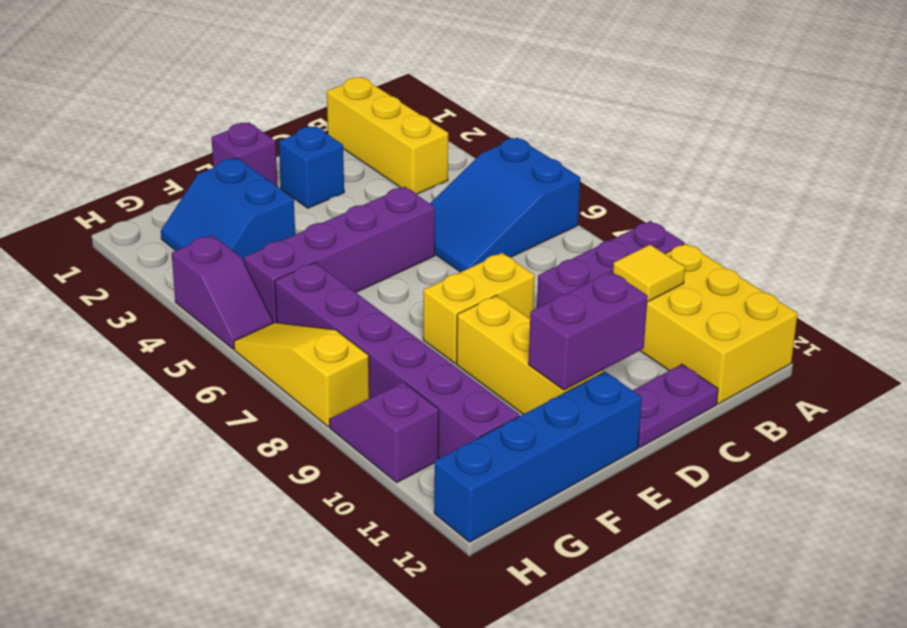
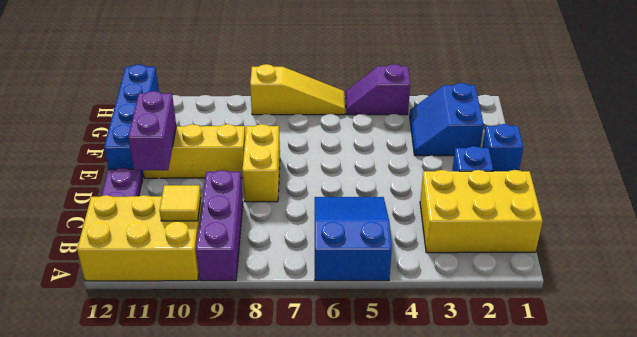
yellow 1x3 brick [327,77,448,194] -> yellow 2x3 brick [420,170,543,253]
purple 1x4 brick [244,187,435,323] -> none
purple 1x1 brick [211,122,278,187] -> blue 1x1 brick [482,124,523,171]
blue 2x2 slope [161,158,295,262] -> blue 2x2 slope turned to [410,83,484,156]
purple 1x6 brick [275,263,519,458] -> none
purple 1x2 slope [329,382,439,482] -> none

